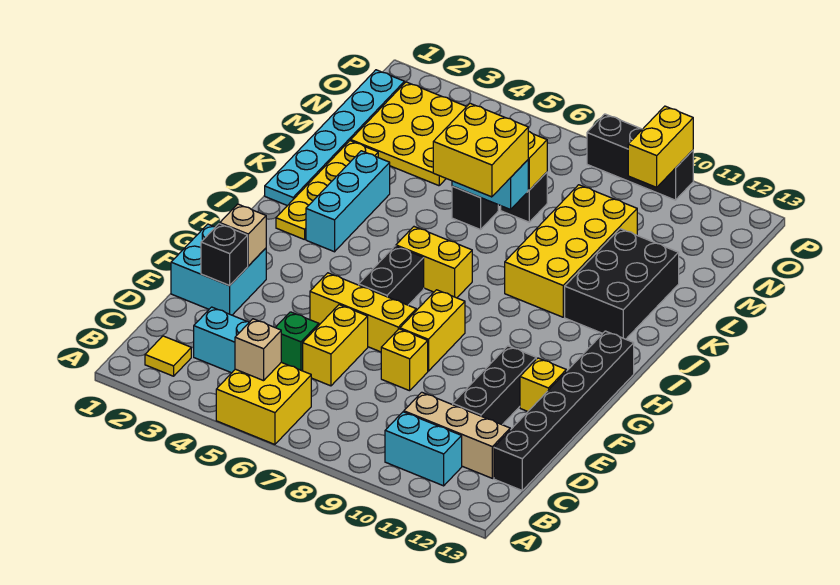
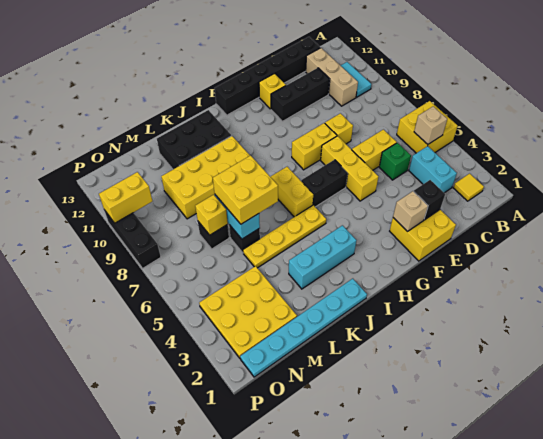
cyan 1x2 brick [385,412,462,486] -> cyan 1x2 tile [340,62,372,97]
cyan 2x2 brick [171,224,266,315] -> yellow 2x2 brick [390,210,456,261]
yellow 1x4 plate [276,141,378,240] -> yellow 1x4 plate moved to [243,205,326,268]

